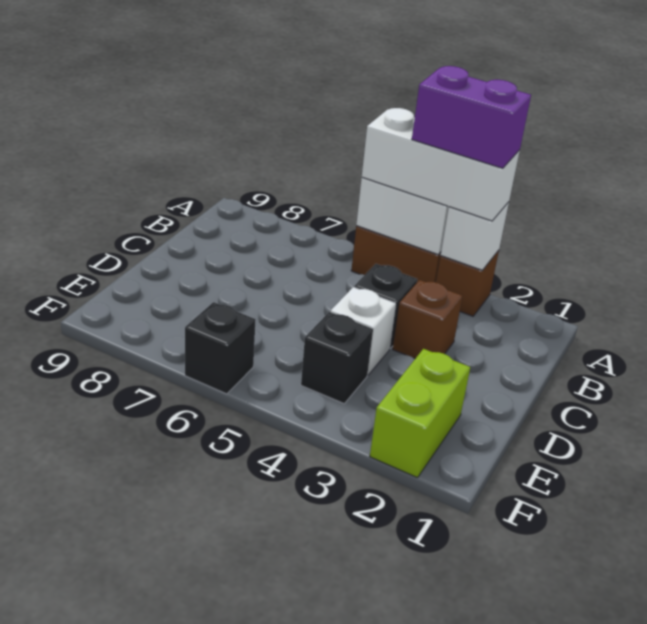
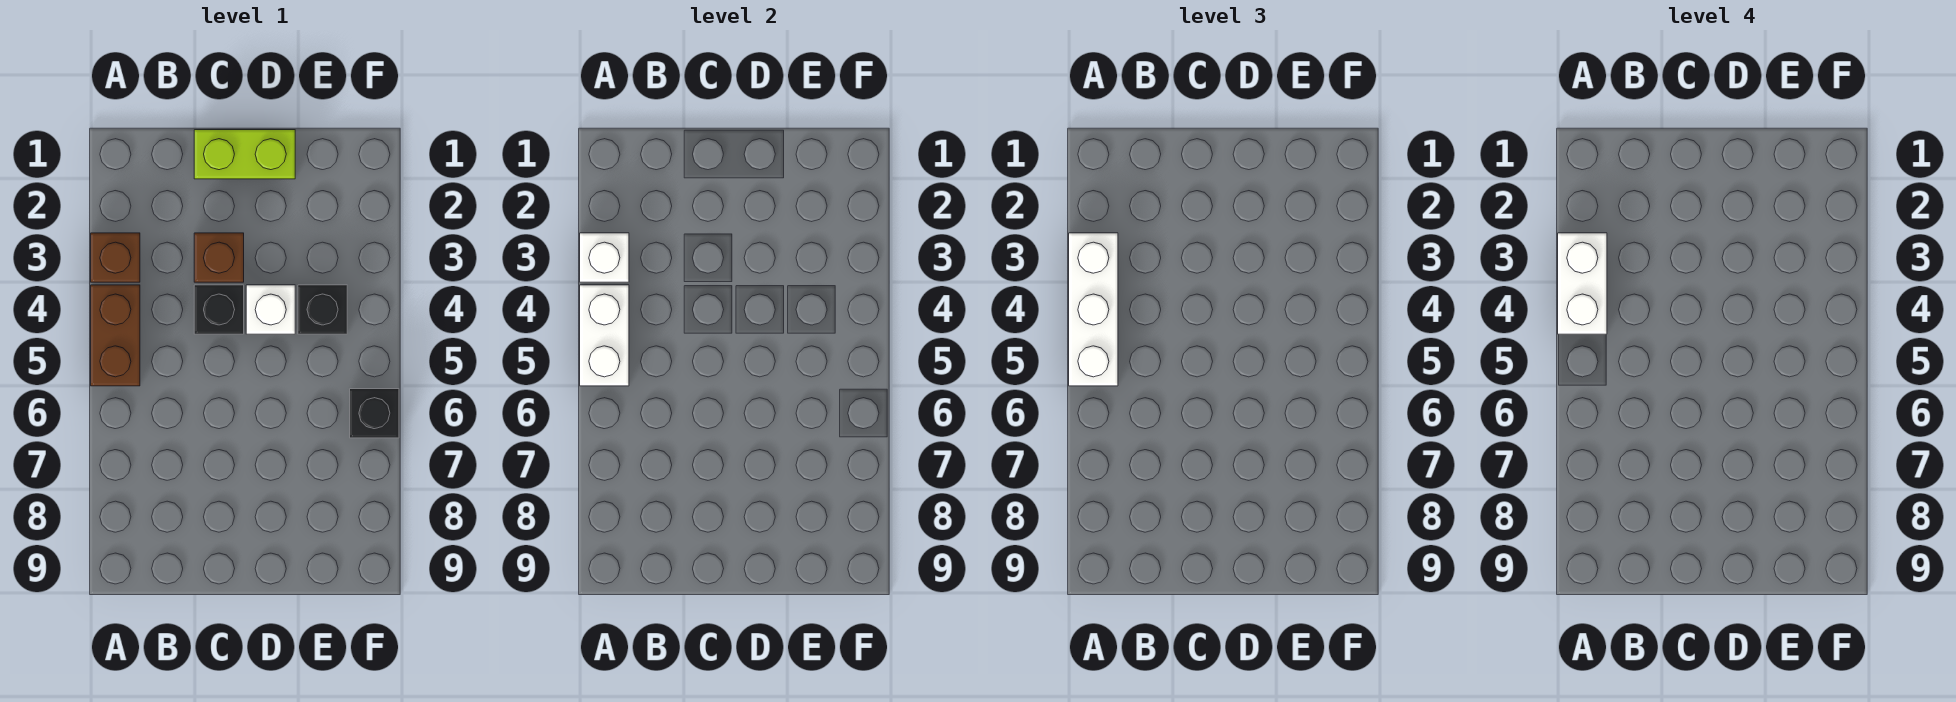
purple 1x2 brick [412,66,531,168] -> white 1x2 brick [1558,233,1607,334]
lime 1x2 brick [370,349,470,478] -> lime 1x2 brick moved to [194,130,295,179]

